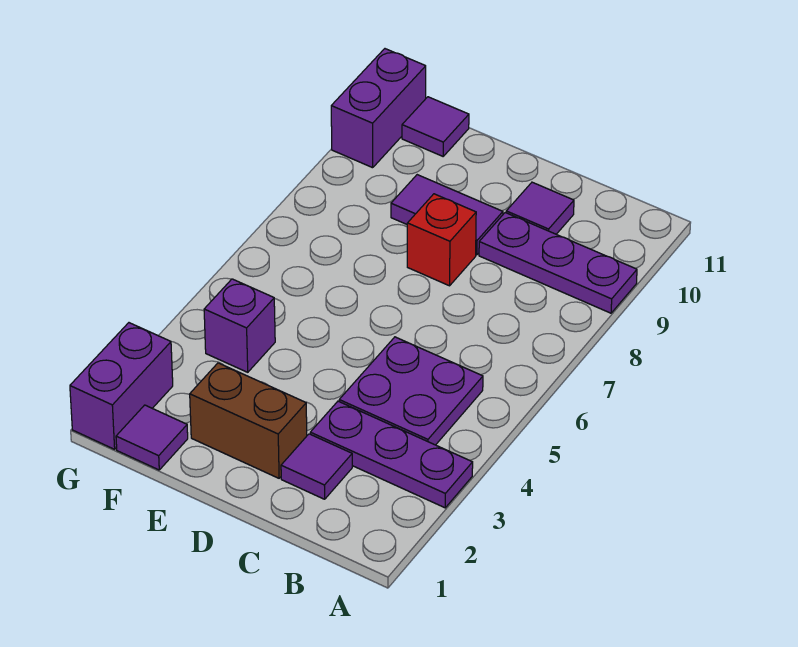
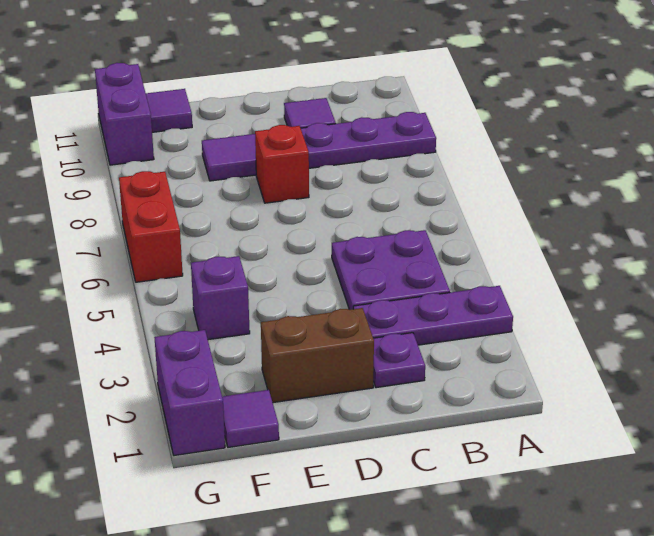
purple 1x1 tile [281,434,352,499] -> purple 1x1 plate [373,333,425,388]
none -> red 1x2 brick [119,171,183,282]

